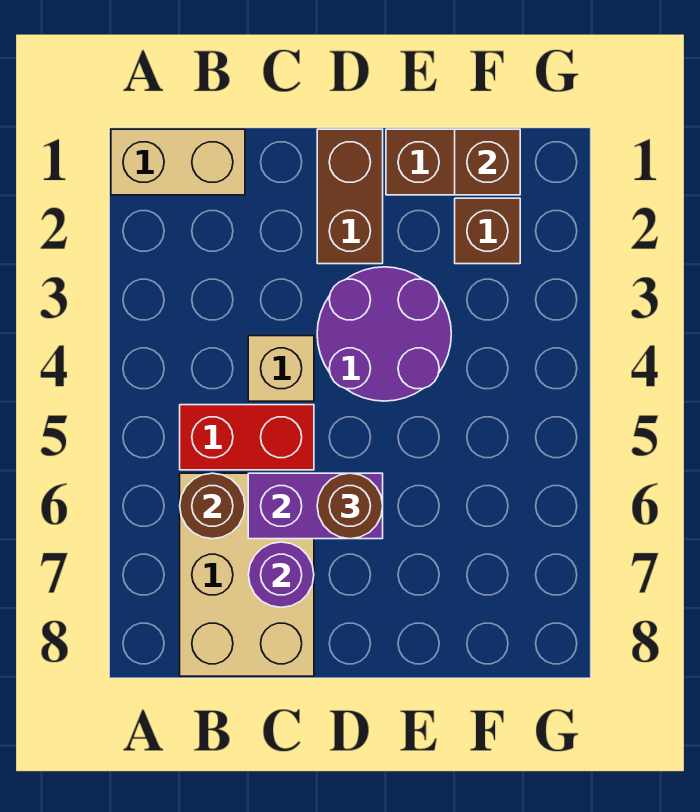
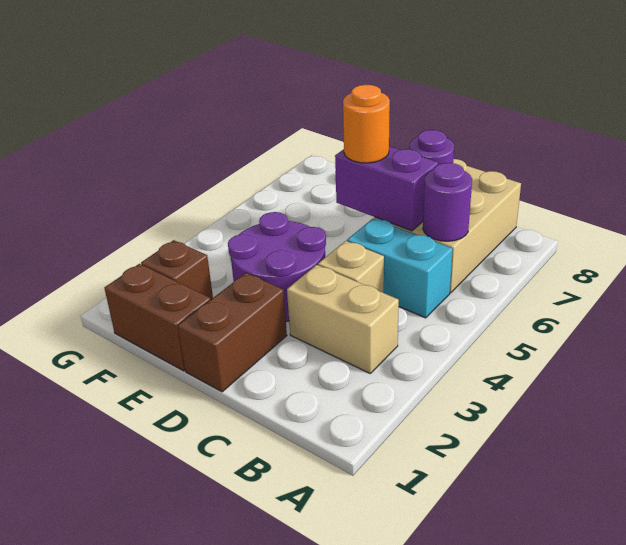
tan 1x2 brick [111,129,245,195] -> tan 1x2 brick moved to [287,265,399,373]
red 1x2 brick [180,405,314,470] -> cyan 1x2 brick [347,219,453,318]
brown 1x1 round brick [180,473,245,539] -> purple 1x1 round brick [423,163,472,241]
brown 1x1 round brick [317,473,383,539] -> orange 1x1 round brick [343,85,390,163]
brown 1x1 brick [455,129,520,195] -> none

